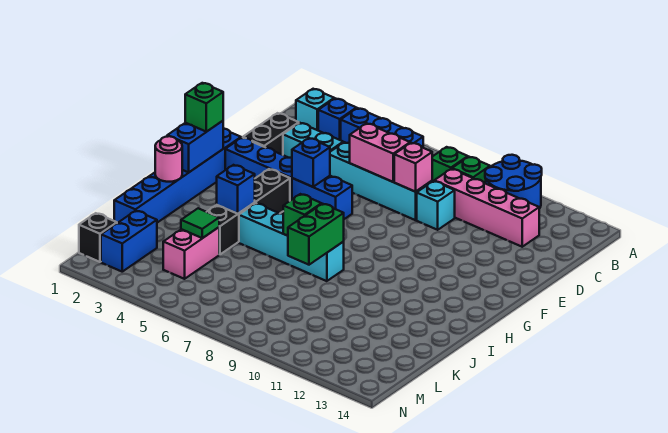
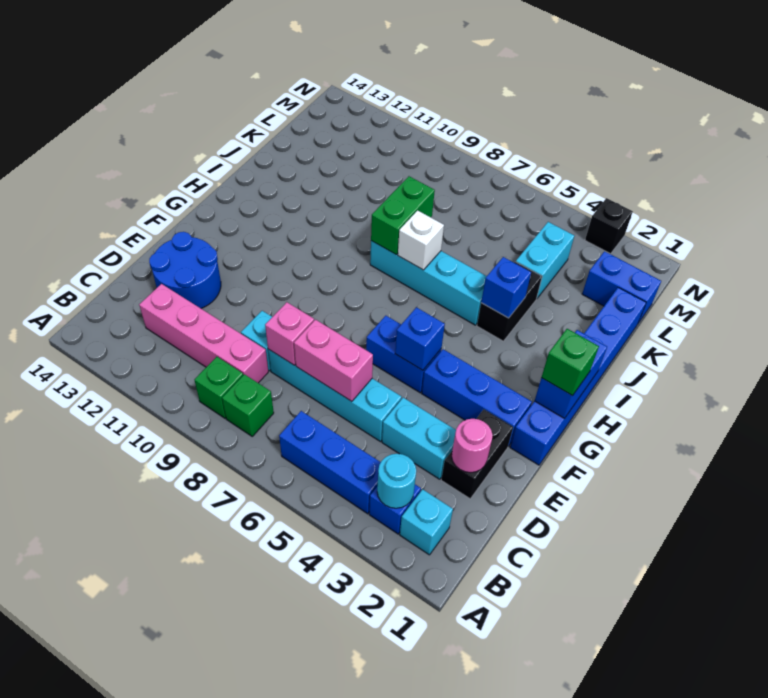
blue 2x2 round brick [485,155,542,209] -> blue 2x2 round brick moved to [149,232,221,308]
none -> cyan 1x1 round brick [377,454,416,508]
black 1x4 brick [207,169,290,254] -> black 1x2 brick [477,262,542,341]
pink 1x1 round brick [155,136,182,182] -> pink 1x1 round brick moved to [452,419,492,473]
green 1x1 brick [283,194,321,236] -> white 1x1 brick [398,210,444,270]
pink 1x2 brick [163,227,219,279] -> cyan 1x2 brick [516,222,574,298]
green 1x1 tile [181,208,219,238] -> none
blue 1x2 brick [101,211,157,272] -> blue 1x2 brick turned to [582,251,661,323]
black 1x1 brick [79,213,117,262] -> black 1x1 brick moved to [585,198,633,254]

